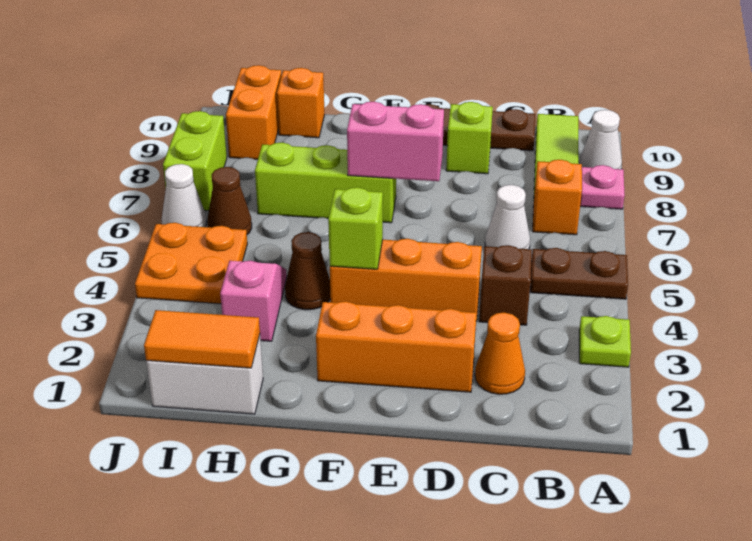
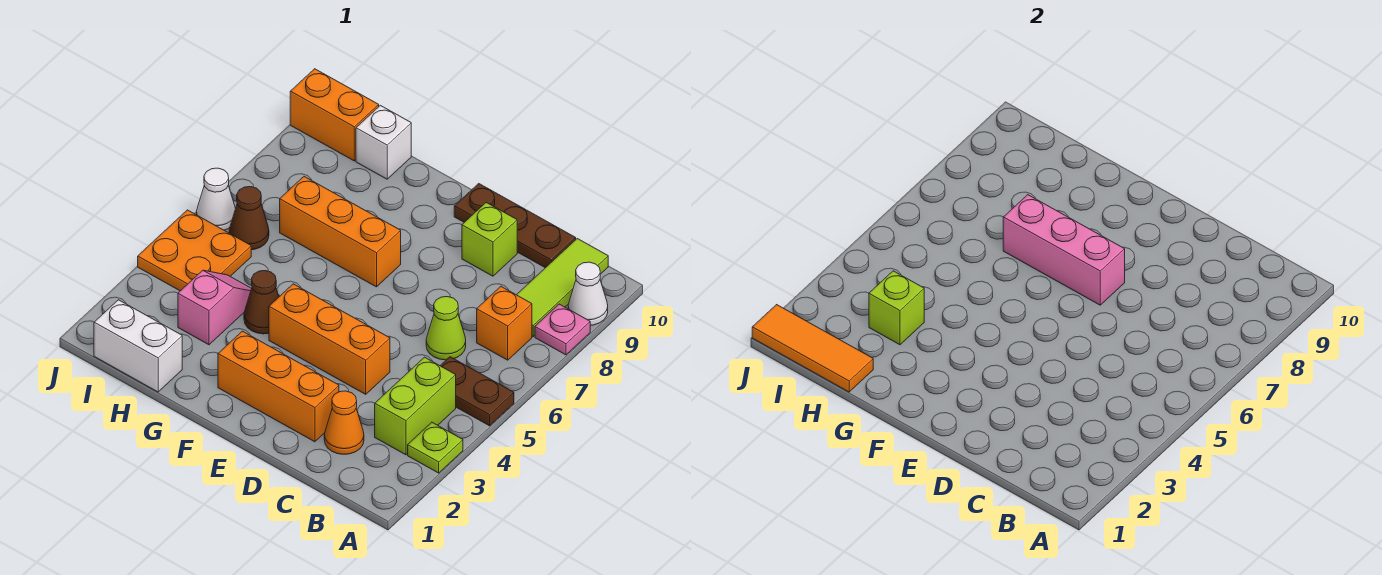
brown 1x1 brick [479,245,532,325] -> none
white 1x1 cone [485,185,530,249] -> lime 1x1 cone [426,297,466,360]
pink 1x2 brick [347,102,444,181] -> pink 1x3 brick [1003,195,1125,305]
lime 1x1 brick [328,187,383,269] -> lime 1x1 brick moved to [869,271,924,345]
lime 1x3 brick [255,142,396,223] -> orange 1x3 brick [280,177,401,287]
orange 1x2 tile [144,310,260,368] -> orange 1x3 tile [752,305,873,392]
orange 1x1 brick [277,68,325,138] -> white 1x1 brick [356,105,411,179]
orange 1x2 brick [226,65,281,159] -> orange 1x2 brick turned to [290,69,379,161]
lime 1x2 brick [163,111,227,211] -> lime 1x2 brick moved to [375,357,456,455]

